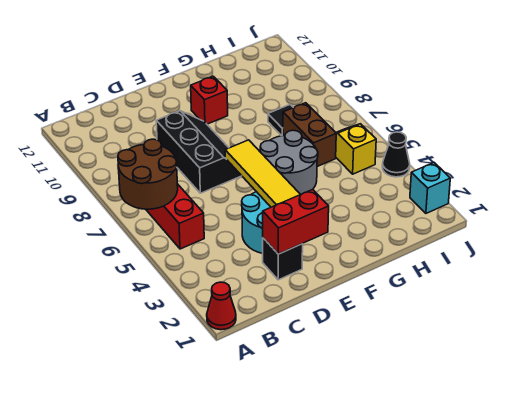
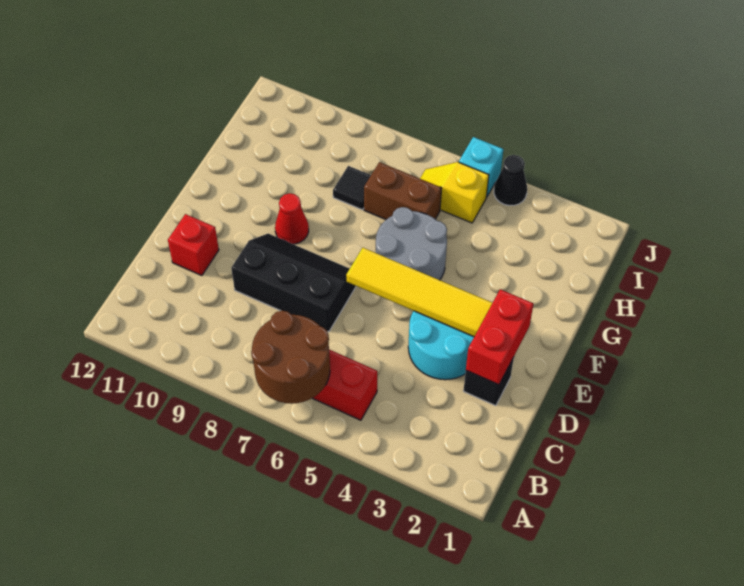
red 1x1 cone [207,282,236,330] -> red 1x1 cone moved to [275,193,309,244]
red 1x1 brick [191,76,228,124] -> red 1x1 brick moved to [168,214,219,276]
cyan 1x1 brick [410,163,450,213] -> cyan 1x1 brick moved to [459,137,503,197]

